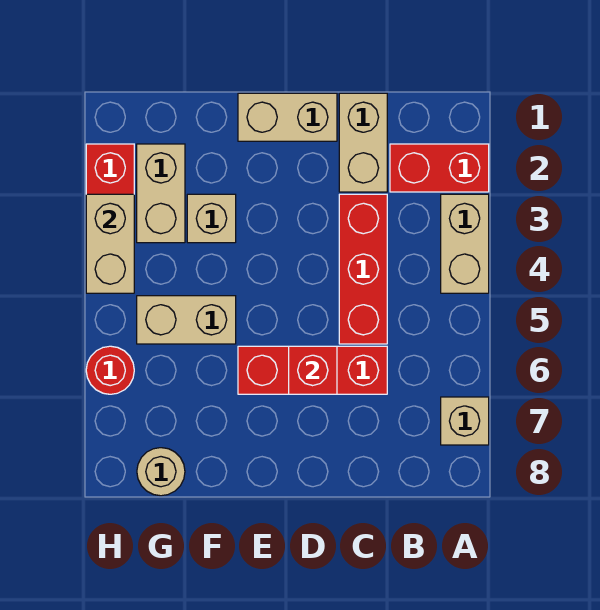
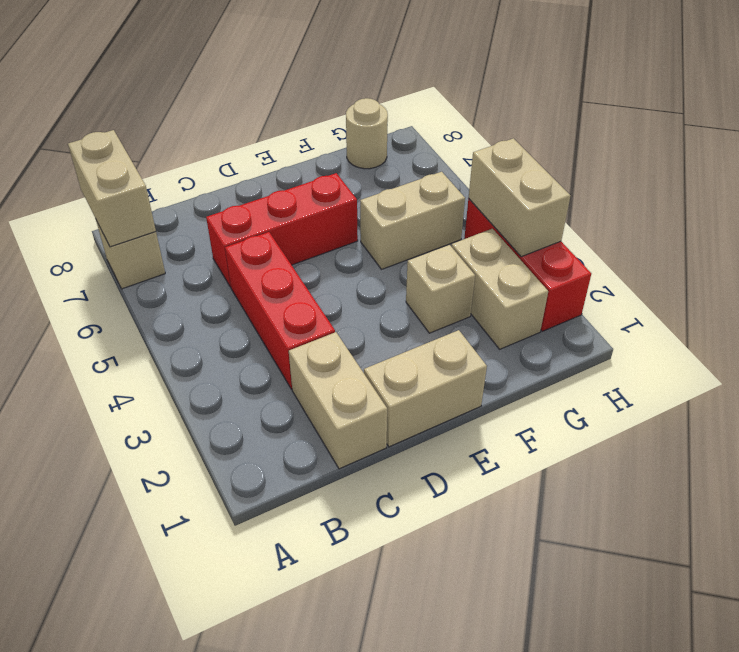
red 1x2 brick [390,144,489,192] -> none
tan 1x2 brick [441,194,489,293] -> tan 1x2 brick moved to [68,130,156,247]
red 1x1 brick [289,346,337,394] -> none
red 1x1 round brick [86,346,134,394] -> none

